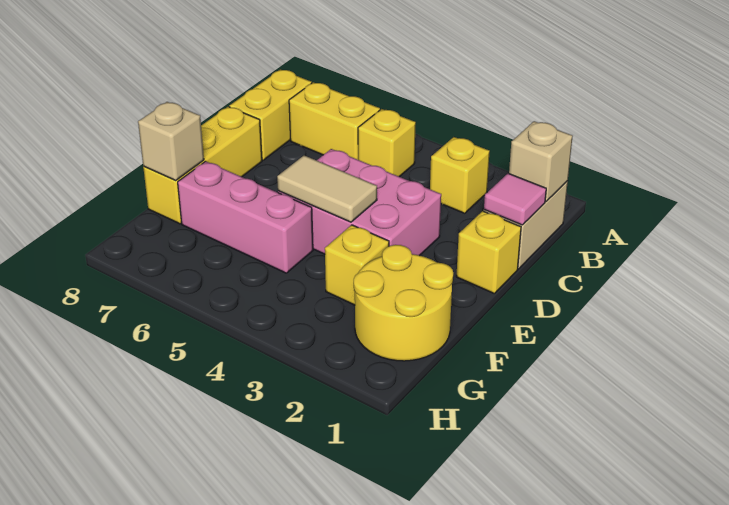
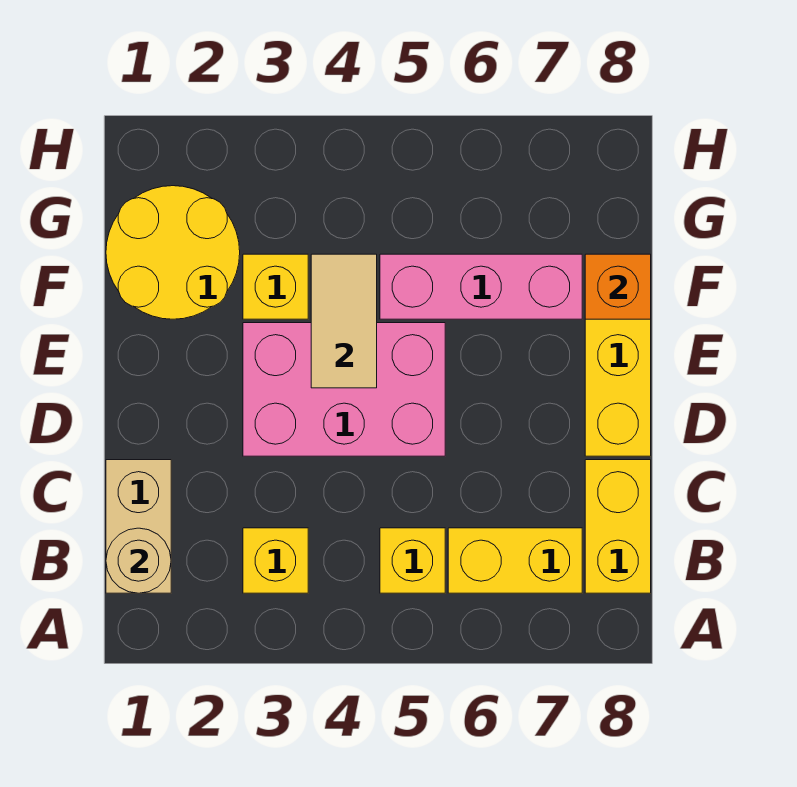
tan 1x1 brick [509,121,573,202] -> tan 1x1 round brick [106,528,171,593]
pink 1x1 tile [484,173,546,225] -> none
yellow 1x1 brick [456,211,521,294] -> none
tan 1x2 tile [277,155,377,222] -> tan 1x2 tile turned to [311,254,377,388]
tan 1x1 brick [138,102,204,181] -> orange 1x1 brick [585,254,651,319]

